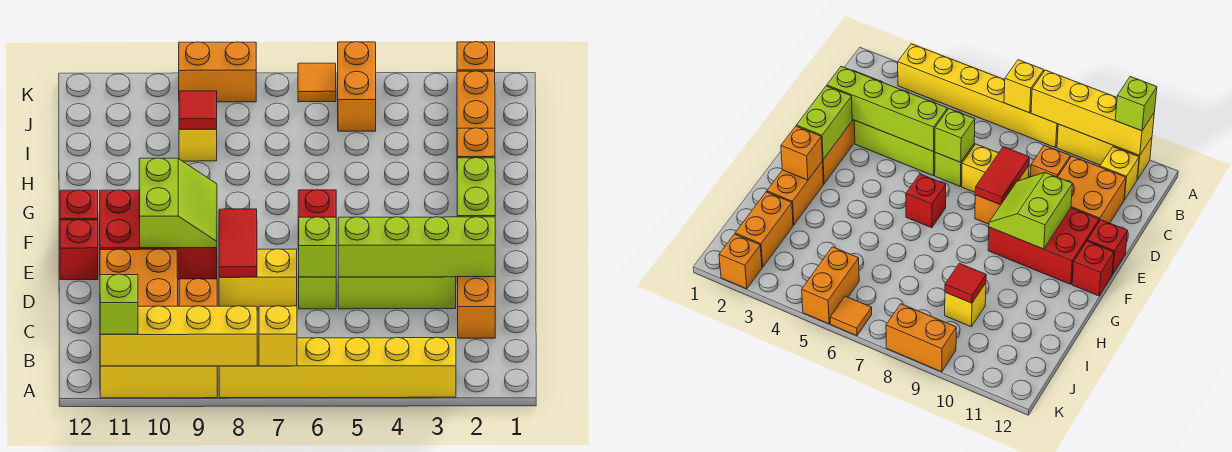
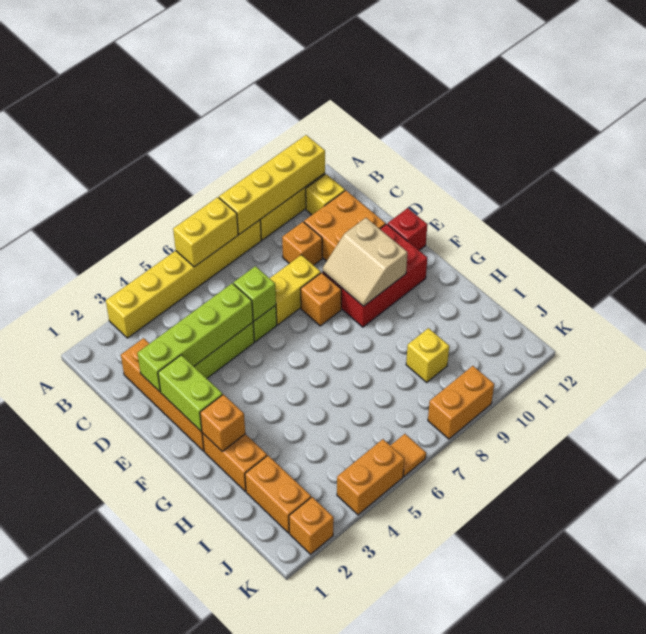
yellow 1x1 brick [259,306,297,366] -> yellow 1x2 brick [173,197,238,267]
lime 1x1 brick [100,274,138,334] -> none
red 1x2 tile [219,209,257,277] -> none
lime 2x2 slope [139,158,217,248] -> tan 2x2 slope [323,218,407,306]
red 1x1 brick [298,190,336,249] -> none
red 1x1 brick [60,190,98,220] -> none
red 1x1 tile [179,91,217,129] -> none
orange 1x2 brick [338,42,376,131] -> orange 1x2 brick turned to [337,439,404,515]

